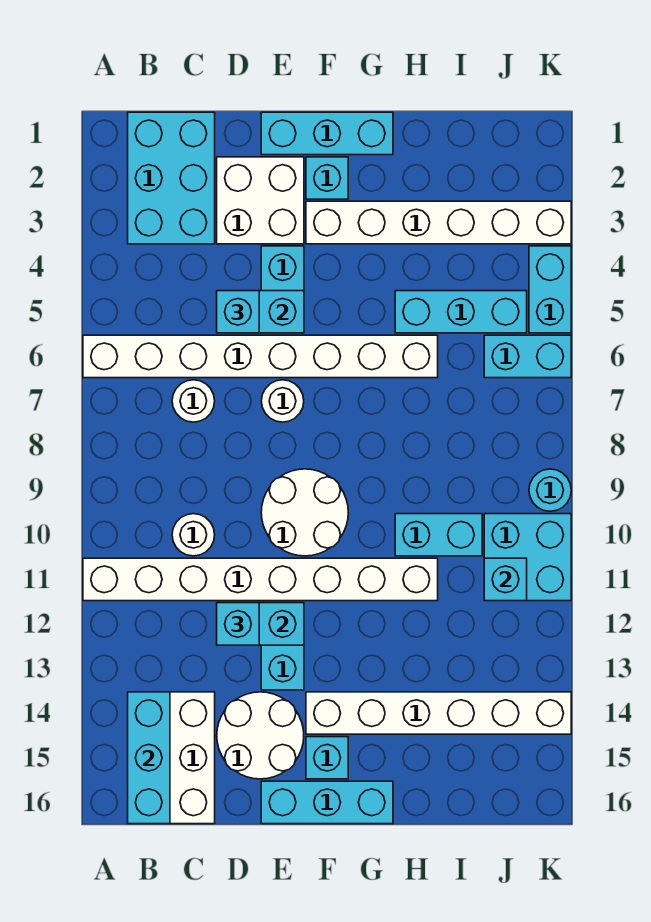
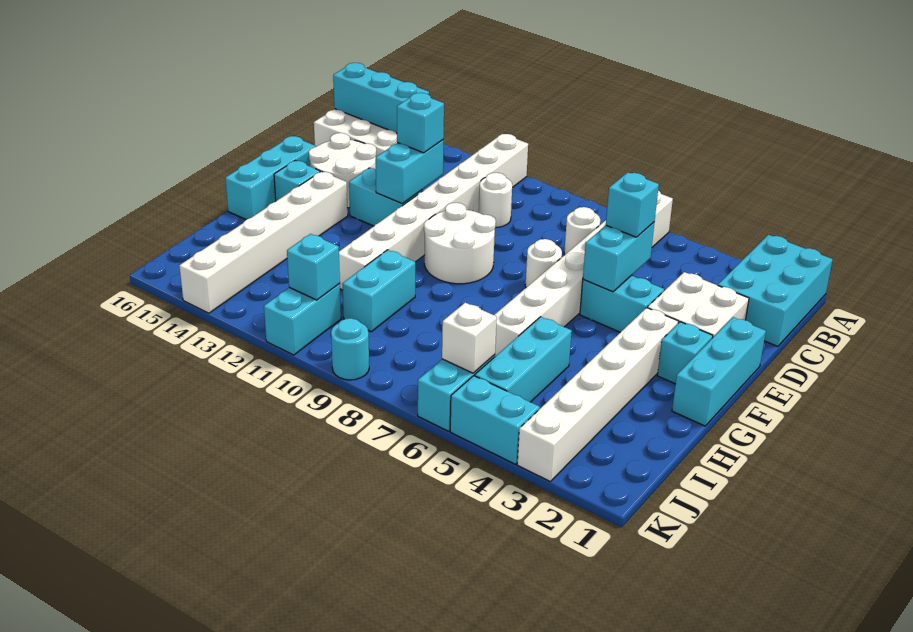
cyan 2x3 brick [128,112,215,244] -> cyan 2x3 brick turned to [718,235,833,346]
none -> white 1x1 brick [442,303,497,373]
cyan 2x2 brick [484,514,571,601] -> cyan 1x2 brick [264,283,341,355]

